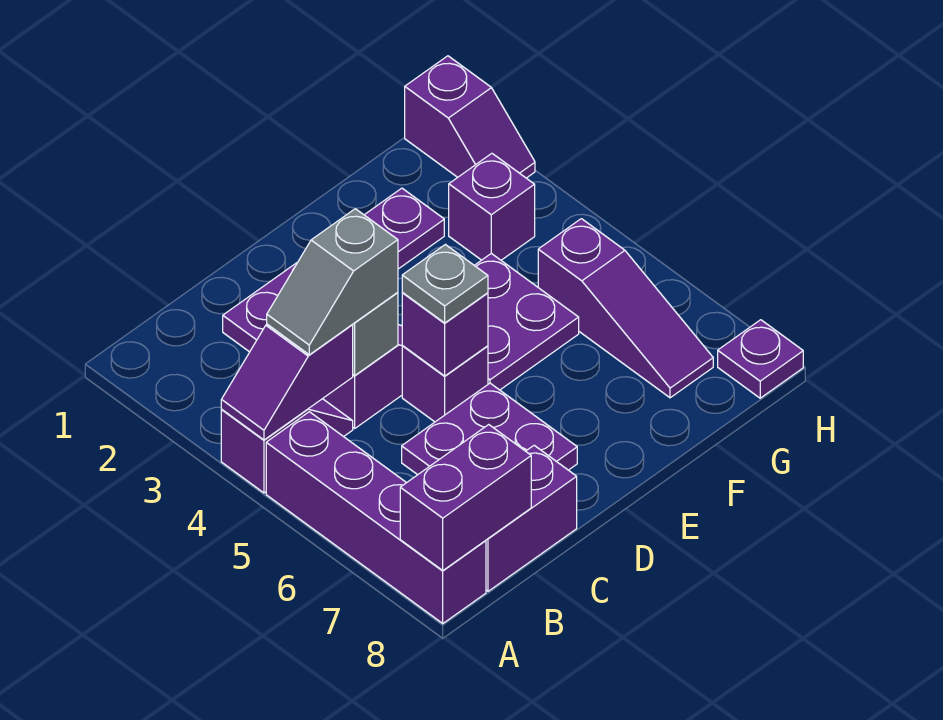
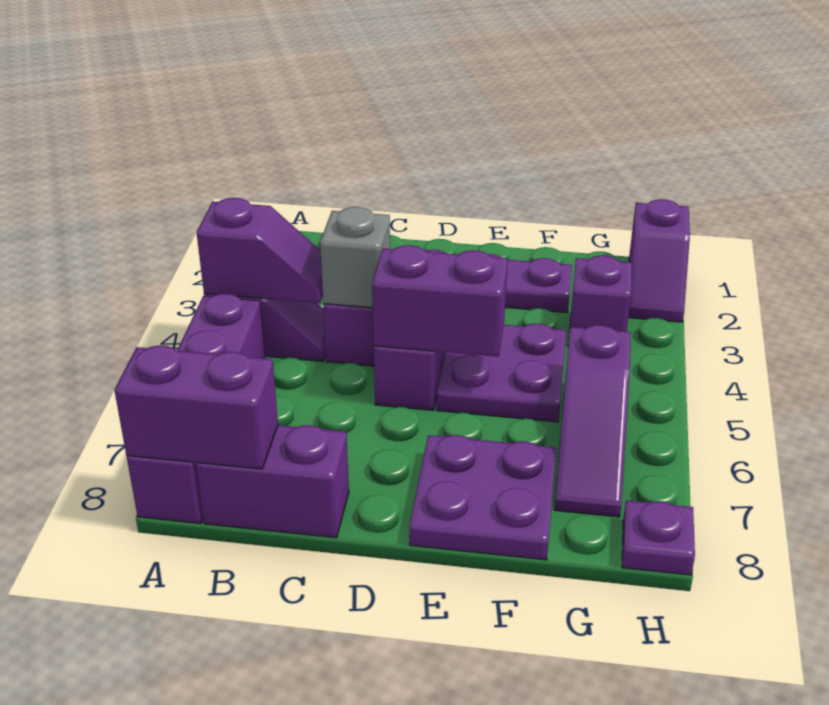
purple 1x2 slope [221,324,353,440] -> purple 1x2 slope turned to [197,198,323,303]
grey 1x2 slope [267,209,398,355] -> none
purple 2x2 plate [402,383,577,475] -> purple 2x2 plate moved to [409,435,556,560]
purple 1x1 brick [402,292,488,376] -> purple 1x2 brick [372,245,507,357]
grey 1x1 plate [402,245,488,323] -> none

